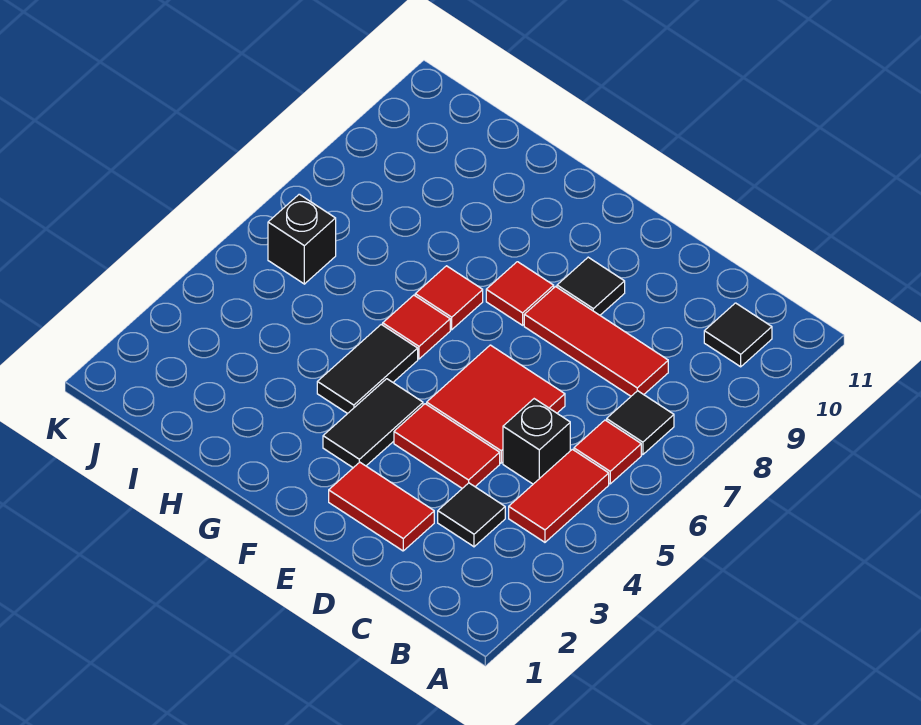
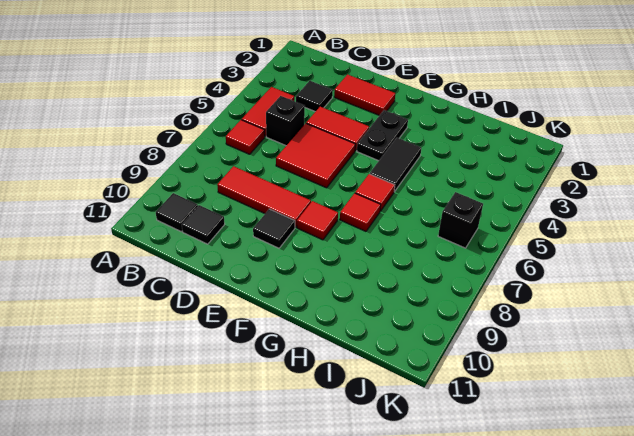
black 1x1 tile [607,391,674,455] -> black 1x1 tile moved to [182,205,225,244]
black 1x2 tile [323,379,423,468] -> black 1x2 plate [357,110,408,161]

